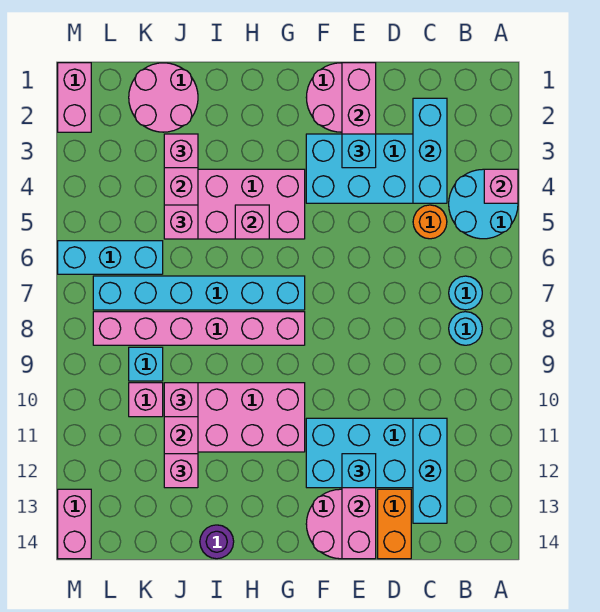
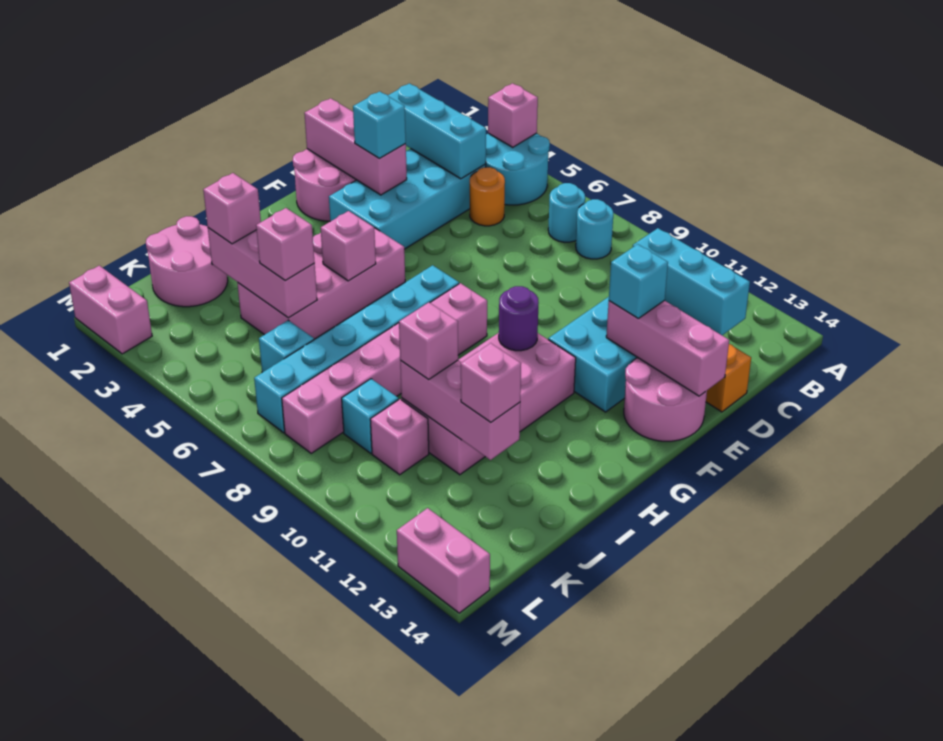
purple 1x1 round brick [200,525,234,559] -> purple 1x1 round brick moved to [499,286,539,351]
cyan 1x3 brick [58,241,163,274] -> cyan 1x1 brick [259,320,314,372]

